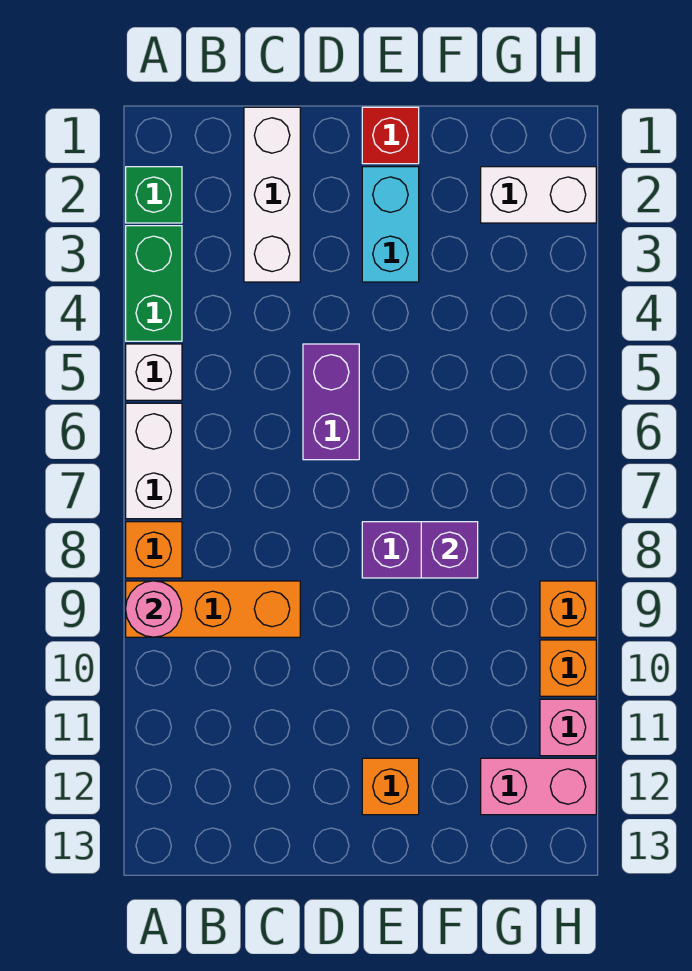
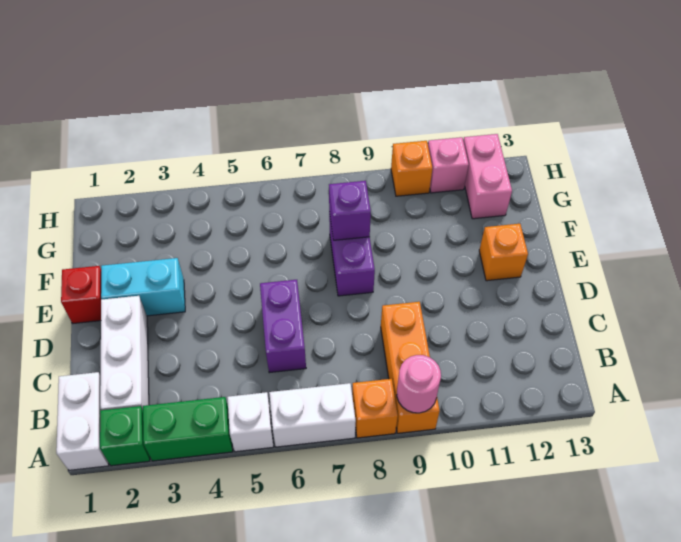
white 1x3 brick [244,107,300,282] -> white 1x3 brick turned to [100,296,149,410]
purple 1x2 brick [303,344,359,460] -> purple 1x2 brick turned to [260,280,306,373]
white 1x2 brick [481,167,596,223] -> white 1x2 brick moved to [56,372,109,470]
orange 1x1 brick [540,581,596,637] -> none

